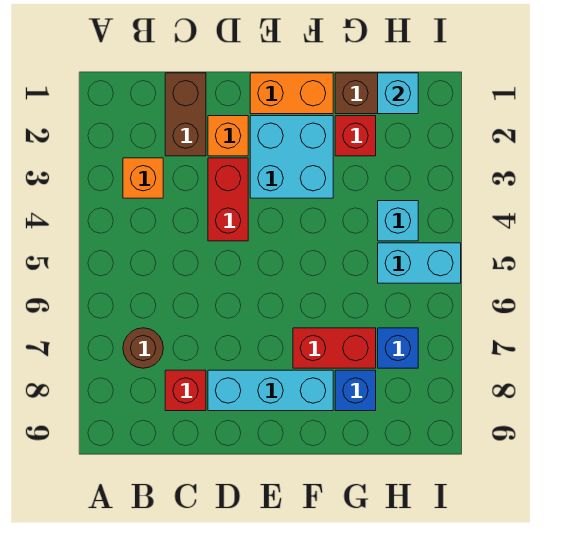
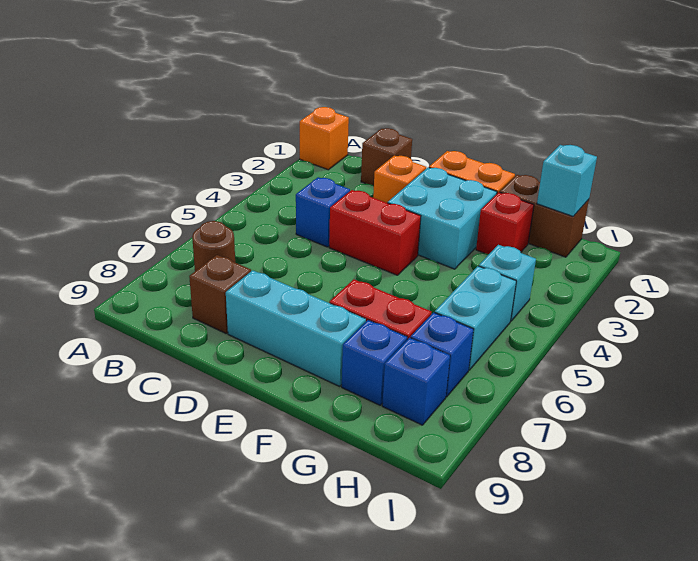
orange 1x1 brick [123,158,163,198] -> orange 1x1 brick moved to [300,107,349,170]
brown 1x2 brick [165,73,206,156] -> brown 1x1 brick [361,128,412,186]
none -> blue 1x1 brick [296,177,350,247]
red 1x1 brick [165,370,206,411] -> brown 1x1 brick [189,255,251,333]
red 1x2 brick [208,158,248,241] -> red 1x2 brick turned to [329,190,421,275]
cyan 1x2 brick [378,243,461,283] -> cyan 1x2 brick turned to [435,266,516,370]
none -> blue 1x1 brick [382,338,450,425]

